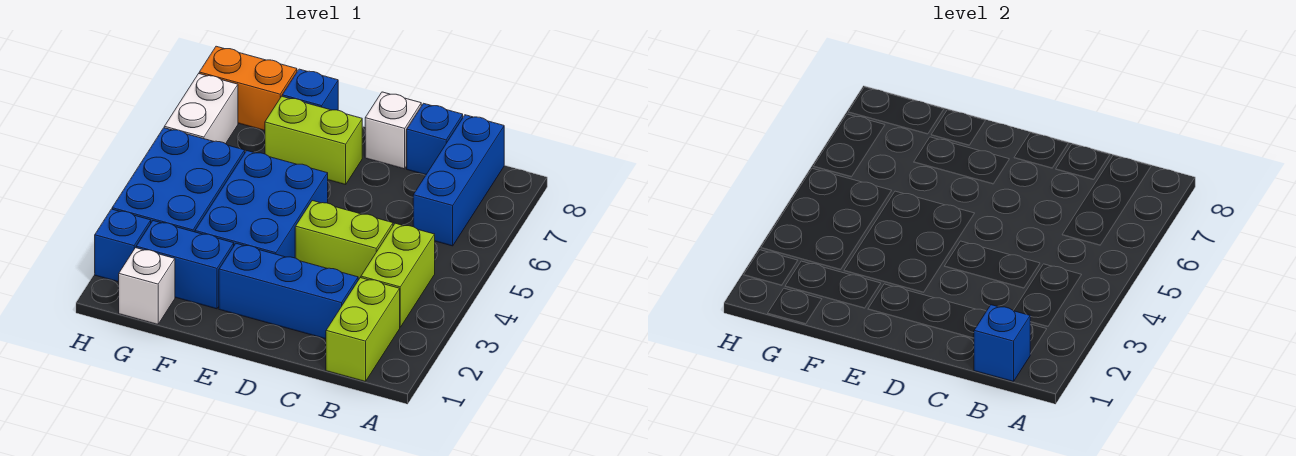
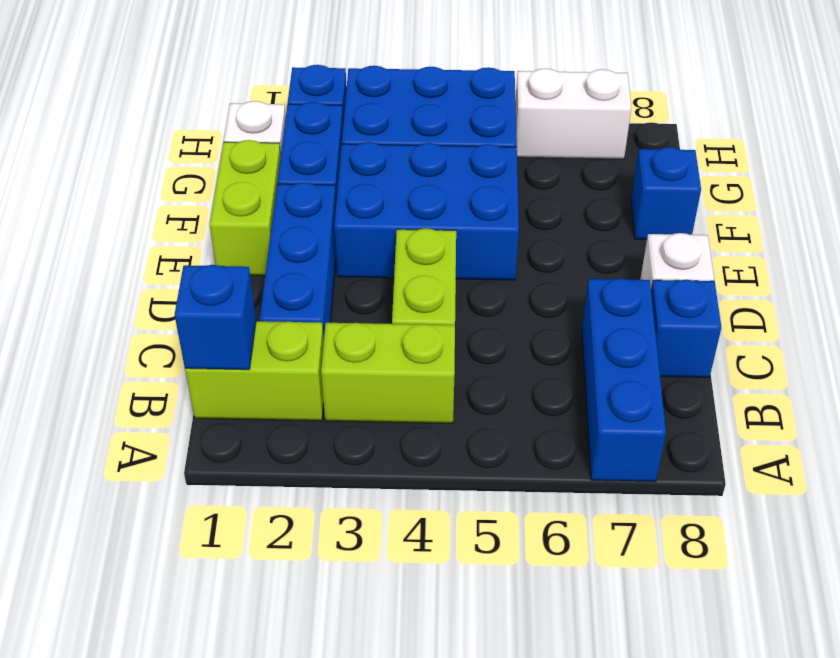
blue 1x3 brick [413,115,504,246] -> blue 1x3 brick turned to [582,278,666,482]
lime 1x2 brick [265,96,362,185] -> lime 1x2 brick moved to [209,140,281,276]
orange 1x2 brick [199,46,297,130] -> none

